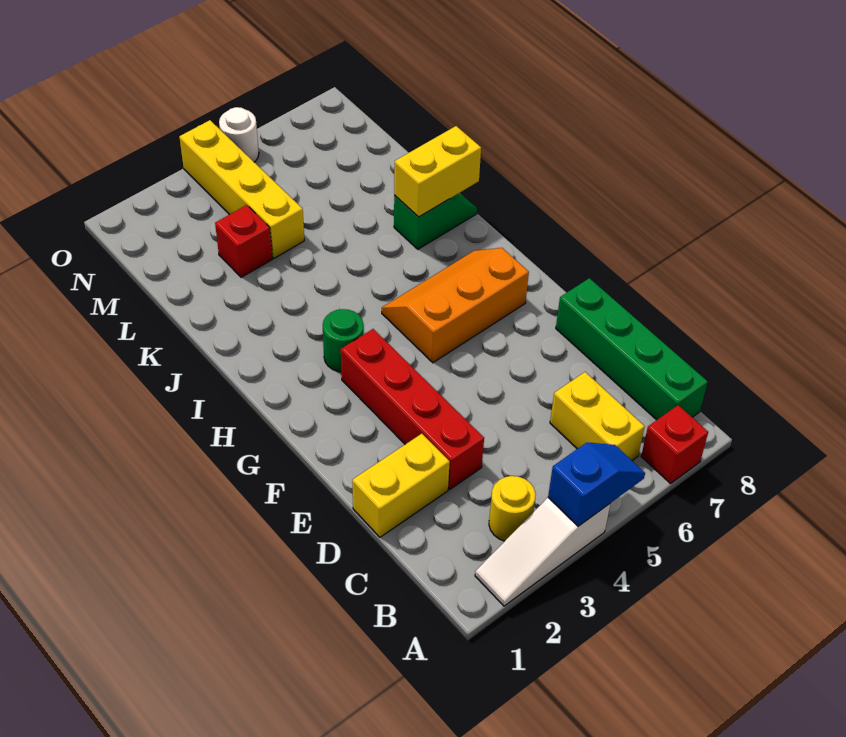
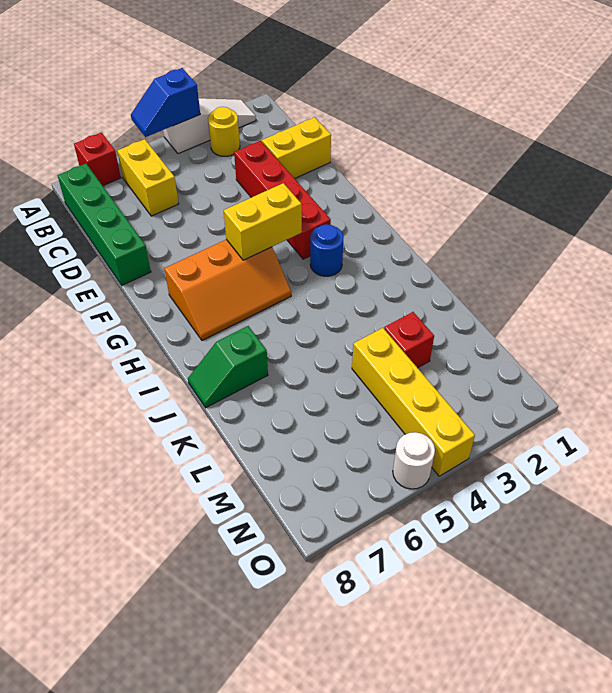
green 1x1 round brick [323,309,364,372] -> blue 1x1 round brick [310,224,343,276]
yellow 1x2 brick [394,126,481,217] -> yellow 1x2 brick moved to [224,183,302,260]

